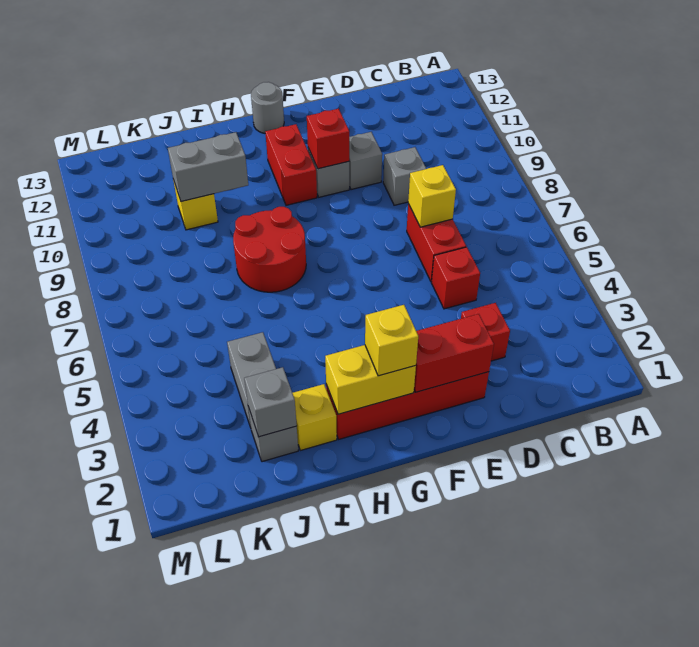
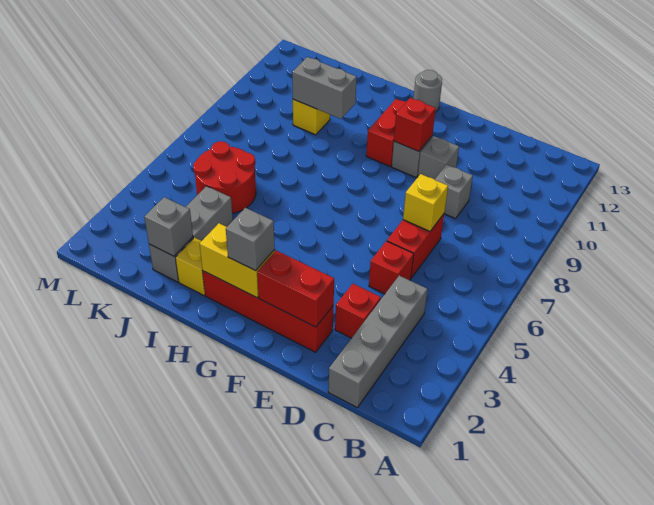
none -> grey 1x4 brick [328,276,427,407]
yellow 1x1 brick [365,305,418,376] -> grey 1x1 brick [226,208,275,271]
red 2x2 round brick [233,207,306,292] -> red 2x2 round brick moved to [193,141,256,213]

